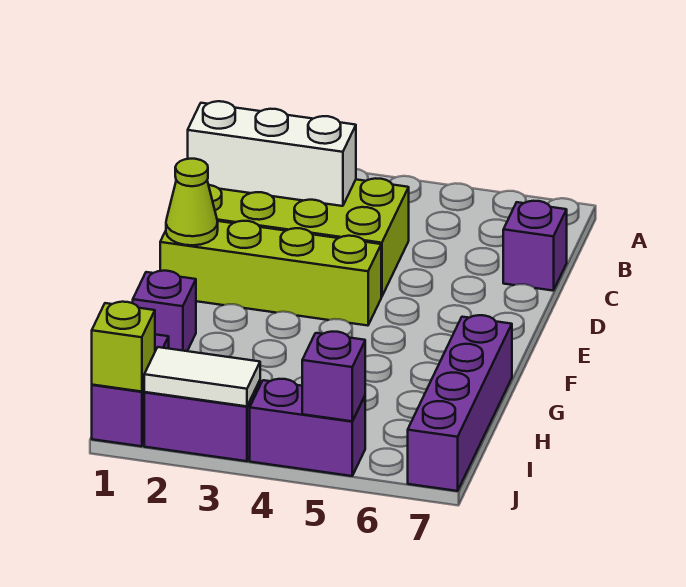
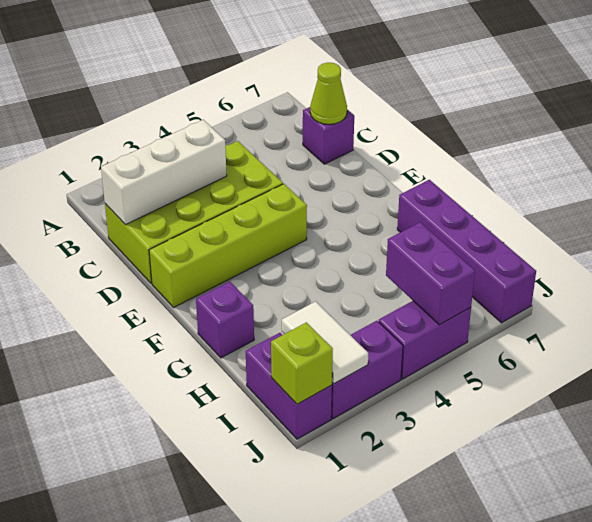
lime 1x1 cone [166,159,218,245] -> lime 1x1 cone moved to [310,63,347,124]
white 1x2 tile [144,347,260,406] -> white 1x2 tile turned to [282,301,368,384]
purple 1x1 brick [302,332,365,421] -> purple 1x2 brick [386,222,475,325]

